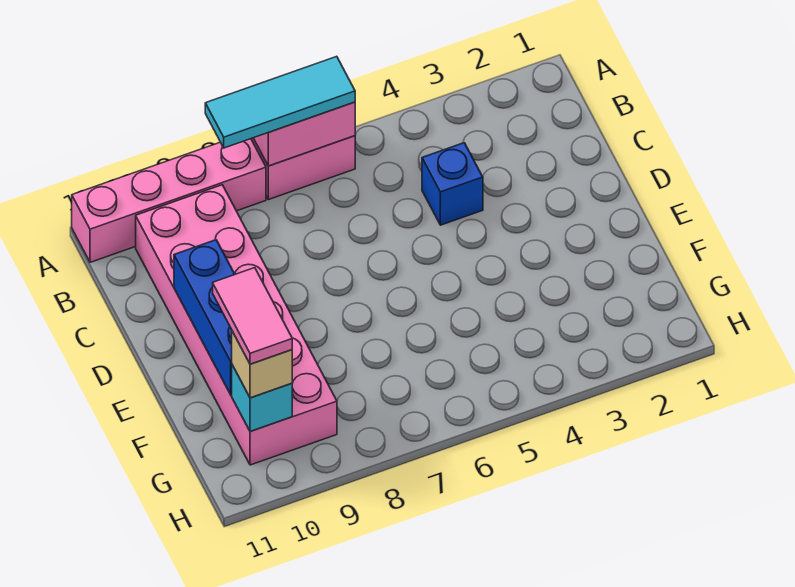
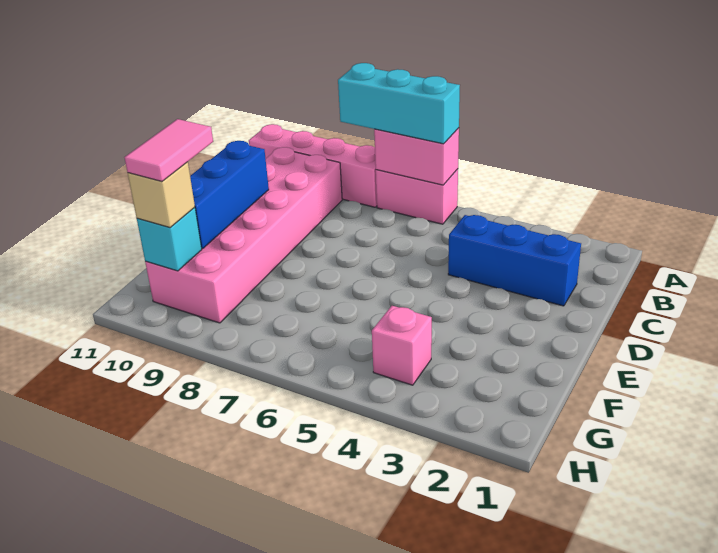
cyan 1x3 tile [205,56,355,148] -> cyan 1x3 brick [338,63,460,144]
blue 1x1 brick [422,143,483,225] -> blue 1x3 brick [448,215,581,306]
none -> pink 1x1 brick [372,306,432,385]

